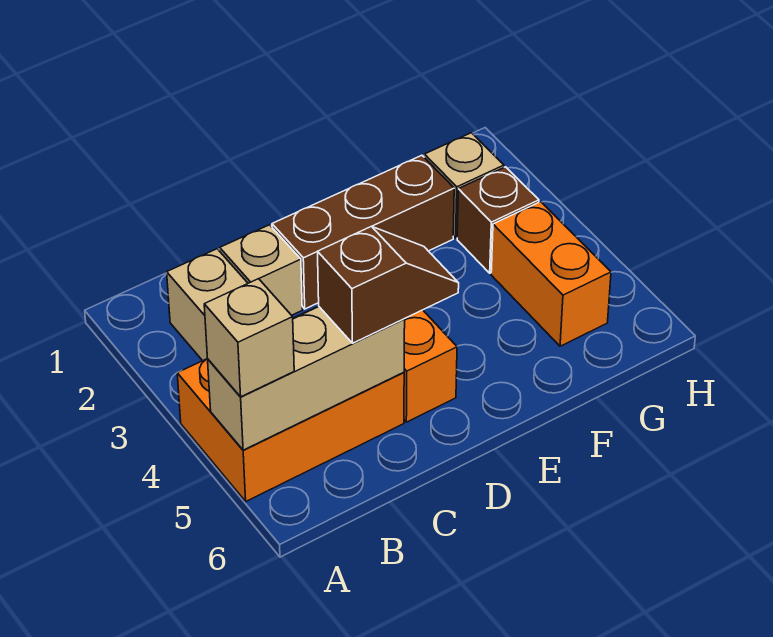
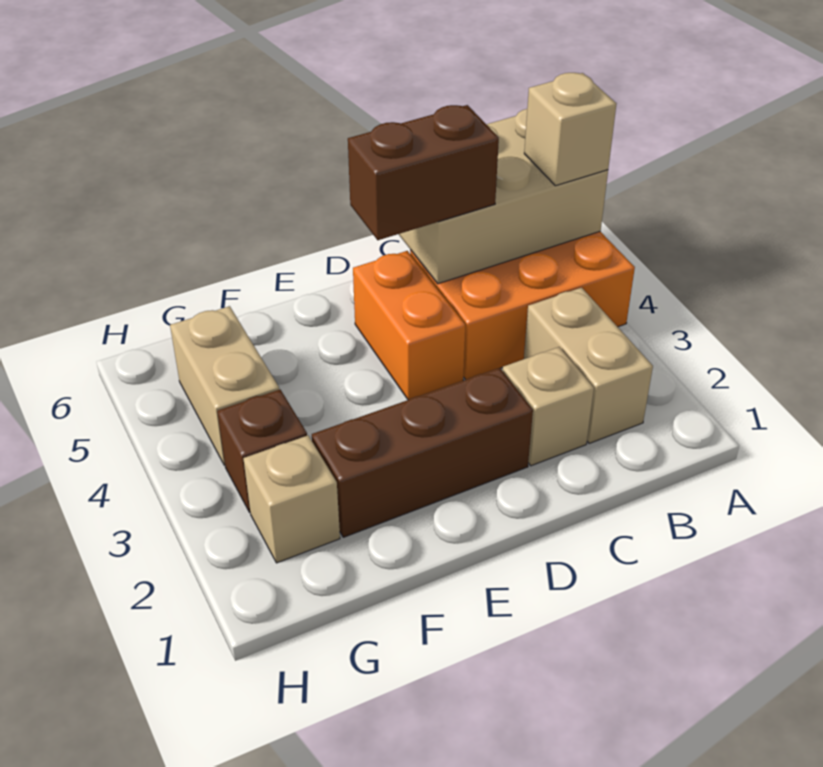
tan 1x3 brick [208,307,405,450] -> tan 2x3 brick [399,109,608,284]
brown 1x2 slope [318,226,459,343] -> brown 1x2 brick [348,105,499,240]
orange 1x2 brick [491,202,611,346] -> tan 1x2 brick [170,306,279,465]

